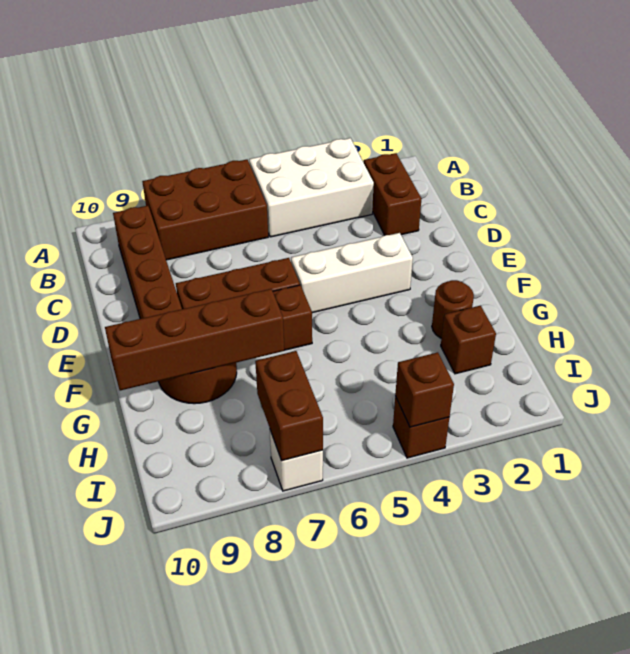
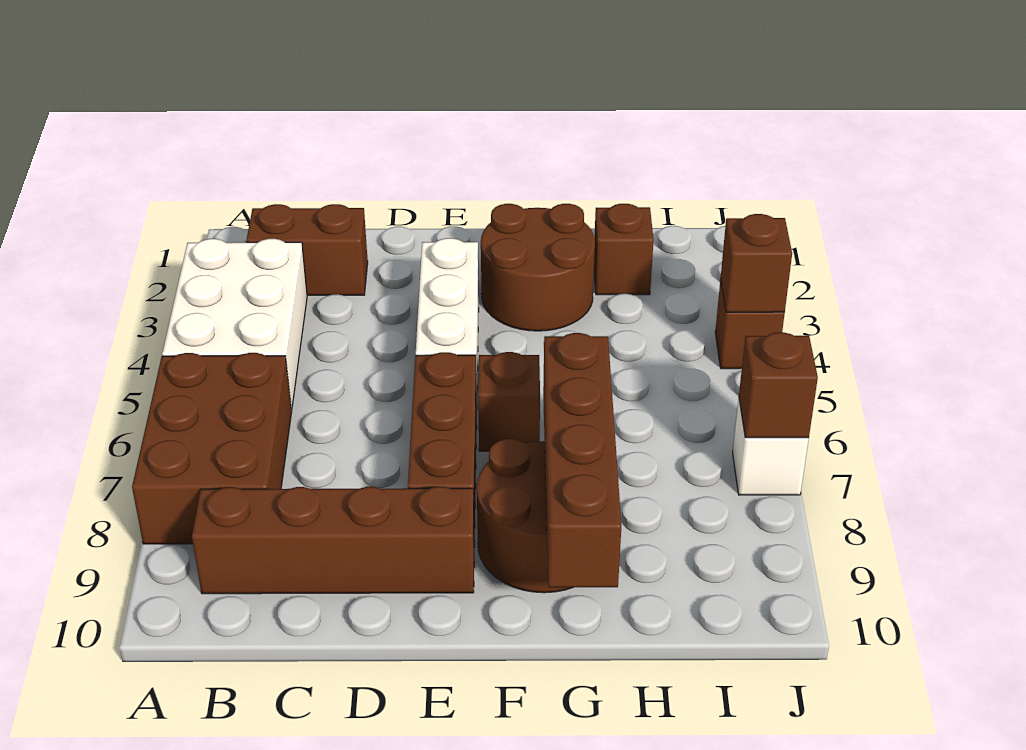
brown 1x1 round brick [432,280,474,338] -> brown 2x2 round brick [481,204,595,331]
brown 1x2 brick [255,351,323,461] -> brown 1x1 brick [739,332,818,438]

